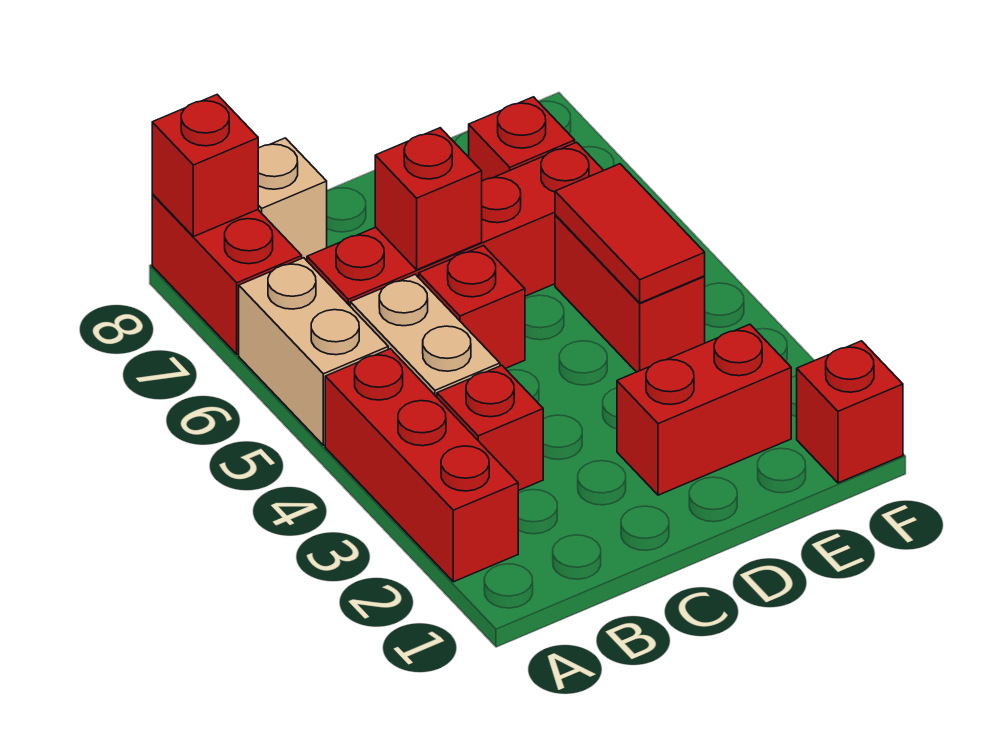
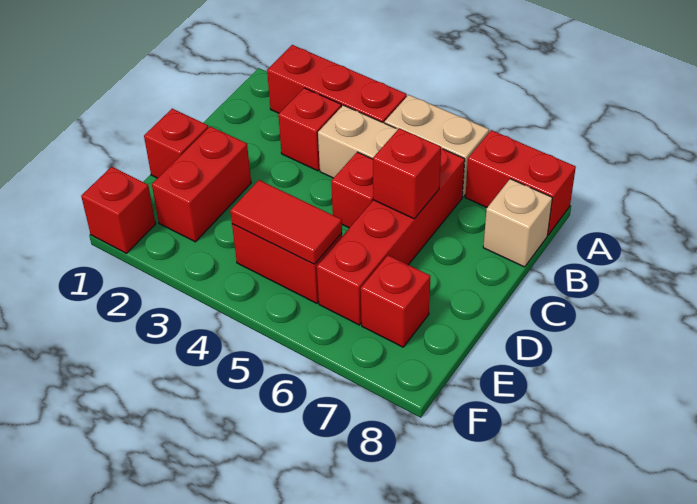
red 1x1 brick [152,95,258,237] -> red 1x1 brick moved to [144,109,209,178]

